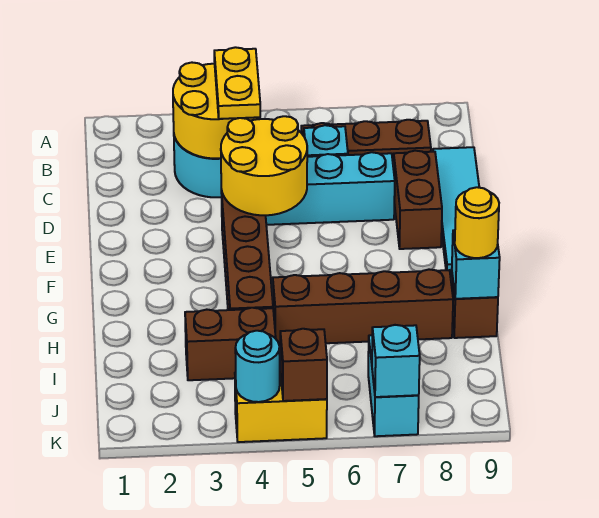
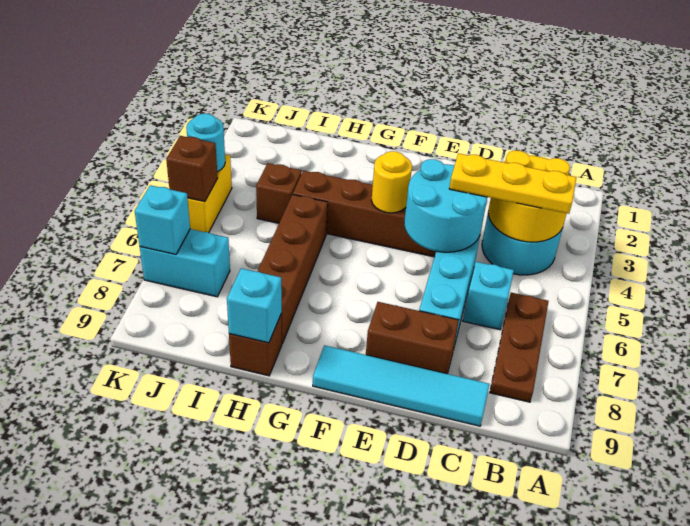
yellow 1x2 plate [214,47,260,119] -> yellow 1x3 plate [449,153,576,214]
yellow 2x2 round brick [221,116,307,215] -> cyan 2x2 round brick [404,159,487,252]
yellow 1x1 round brick [455,187,499,258] -> yellow 1x1 round brick moved to [371,151,412,213]
brown 1x2 brick [185,308,276,380] -> brown 1x1 brick [256,163,302,223]

